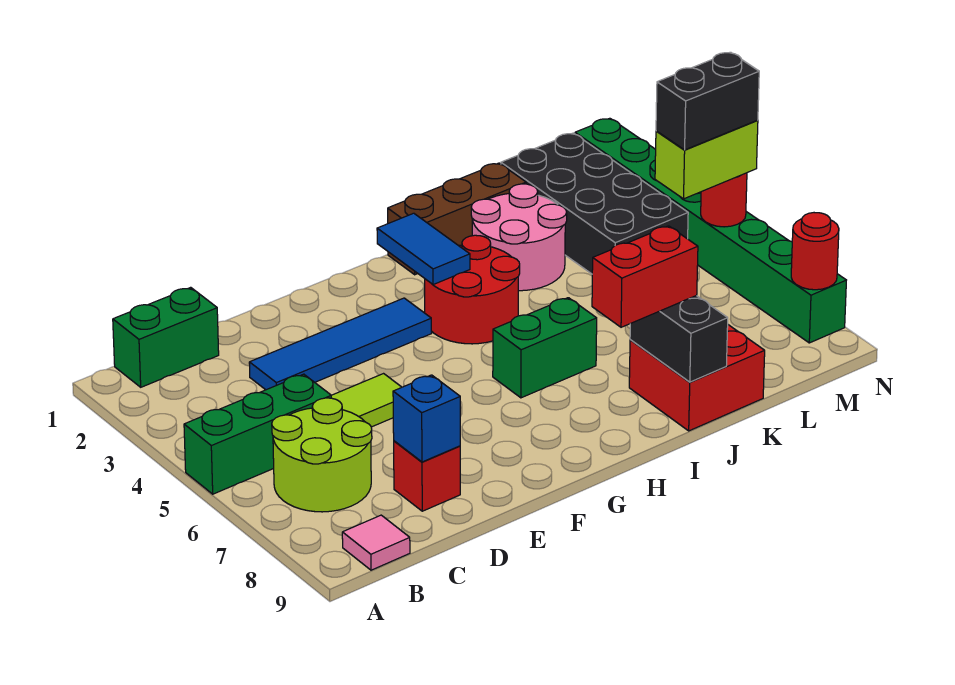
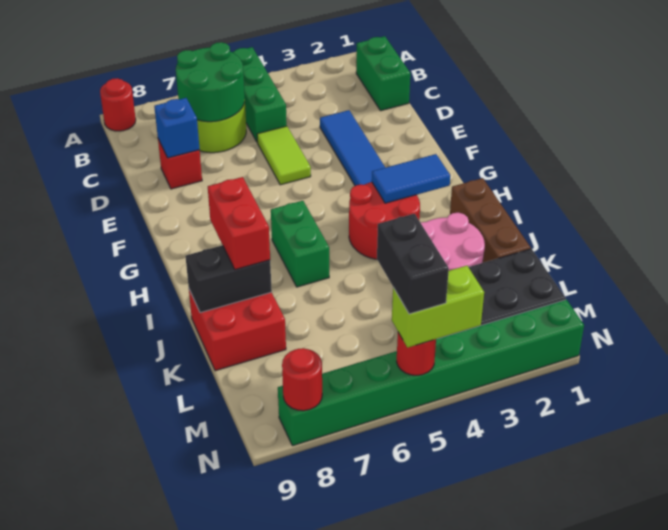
none -> red 1x1 round brick [100,78,136,131]
none -> green 2x2 round brick [176,42,245,122]
pink 1x1 tile [342,515,410,570] -> none
lime 1x2 brick [655,120,758,199] -> lime 1x2 brick turned to [392,266,484,348]

